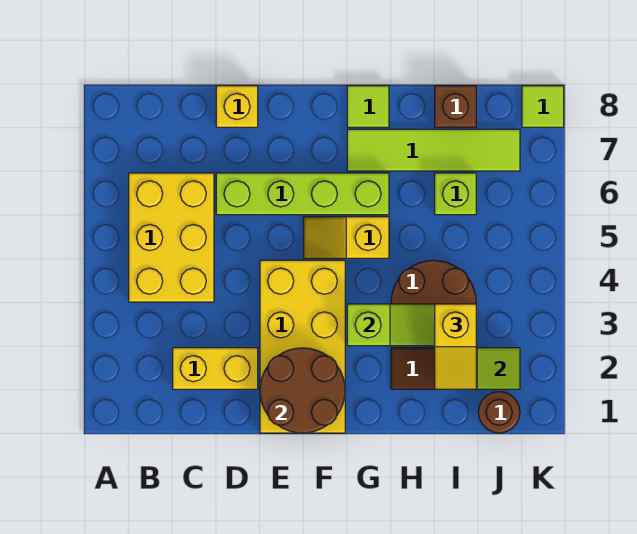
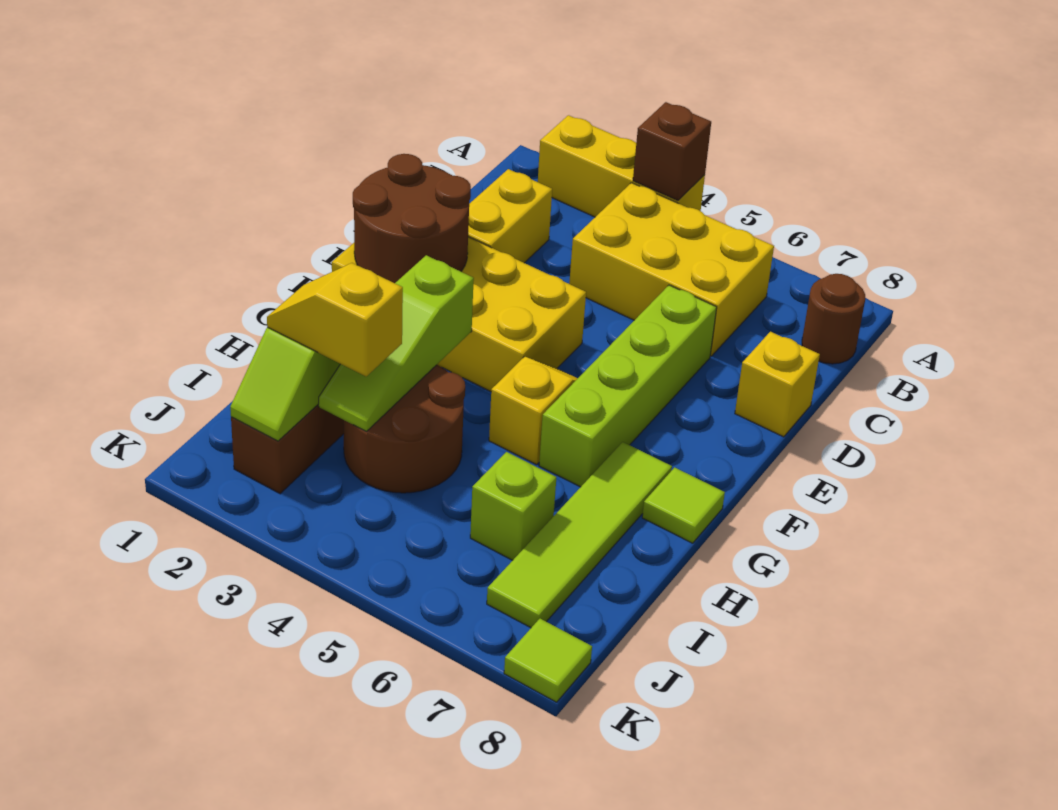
none -> yellow 1x3 brick [538,115,705,217]
brown 1x1 brick [435,86,476,127] -> brown 1x1 brick moved to [633,102,711,201]
brown 1x1 round brick [478,392,520,433] -> brown 1x1 round brick moved to [802,274,865,364]

